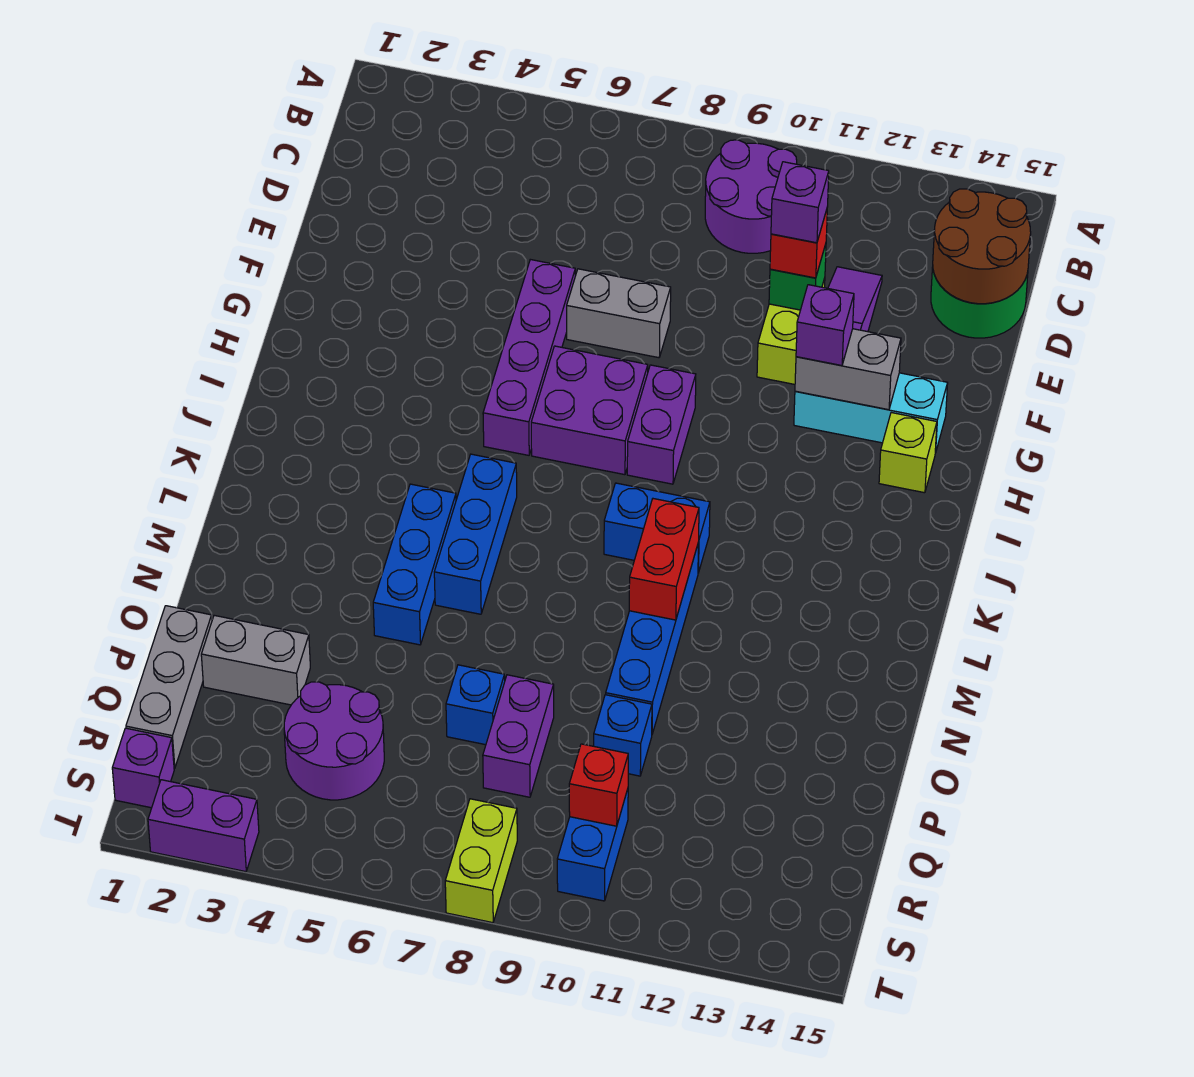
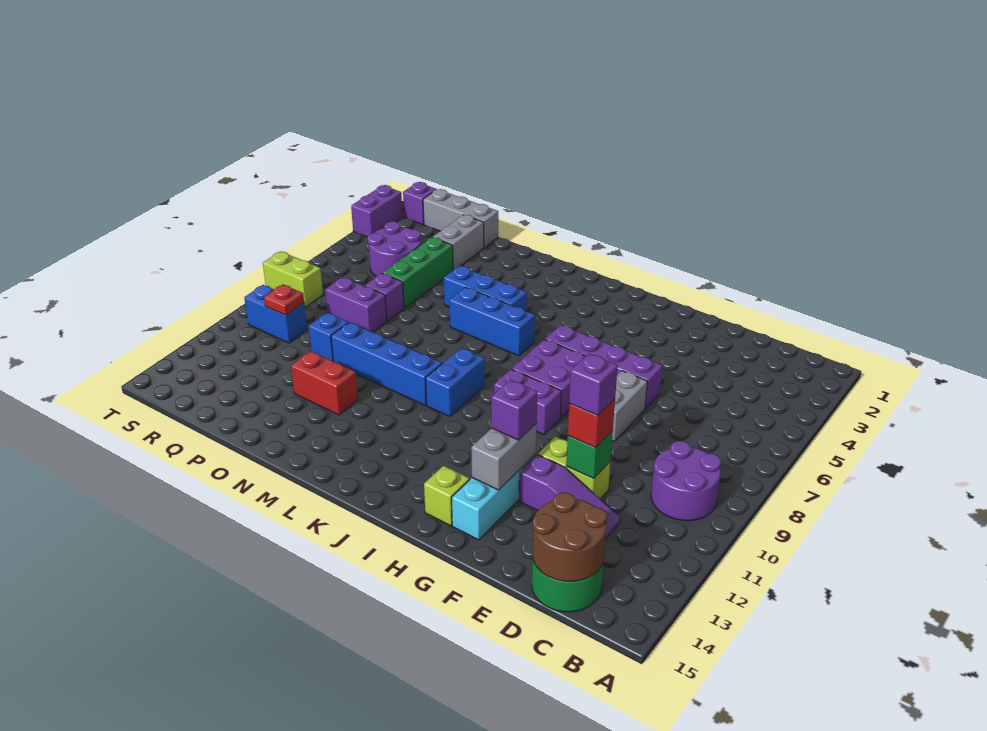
red 1x2 brick [629,499,699,620] -> red 1x2 brick moved to [291,351,358,415]
none -> green 1x3 brick [383,237,453,308]
blue 1x1 brick [446,665,505,745] -> purple 1x1 brick [365,273,404,321]
red 1x1 brick [569,744,628,826] -> red 1x1 plate [264,285,304,315]

